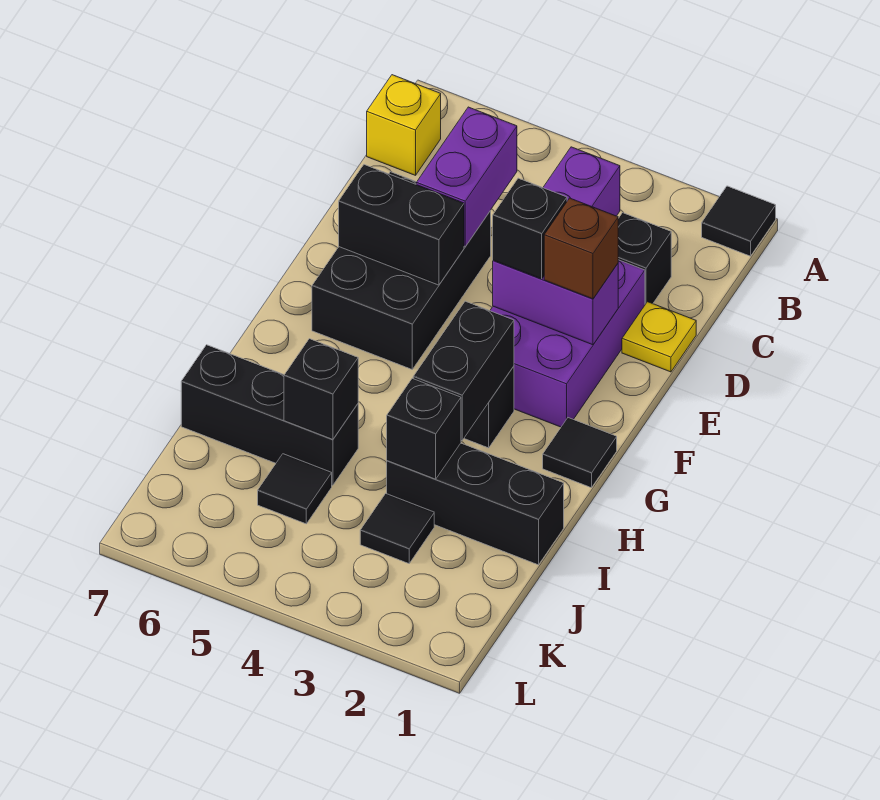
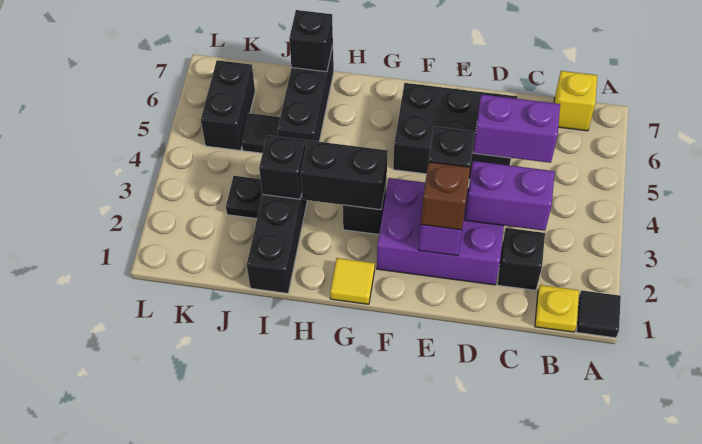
yellow 1x1 plate [622,302,696,372] -> yellow 1x1 plate moved to [535,285,579,332]
black 1x2 brick [339,165,464,285] -> black 1x2 brick moved to [201,60,255,151]
black 1x1 tile [543,418,617,488] -> yellow 1x1 tile [330,258,375,304]
black 1x1 brick [284,339,358,439] -> black 1x1 brick moved to [289,10,333,72]
black 1x1 tile [360,494,434,564] -> black 1x1 plate [226,176,263,219]

